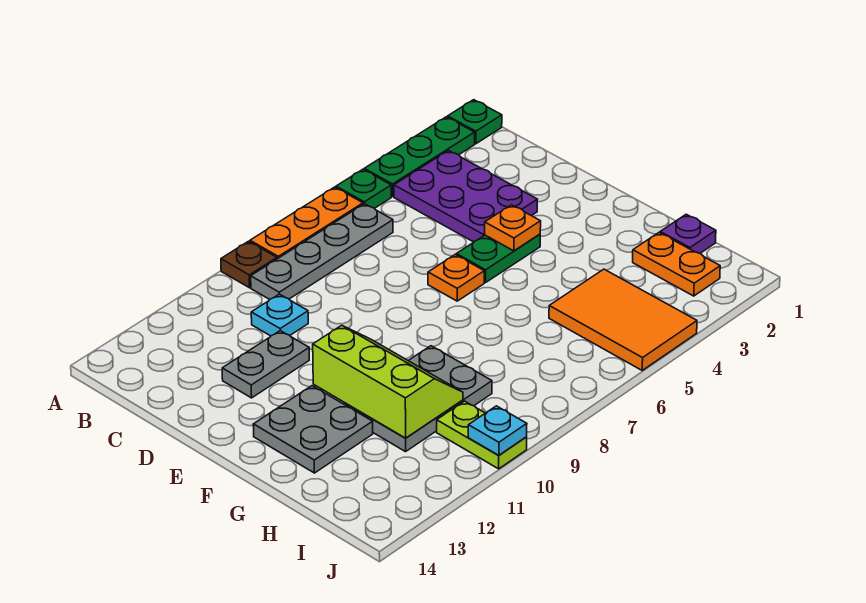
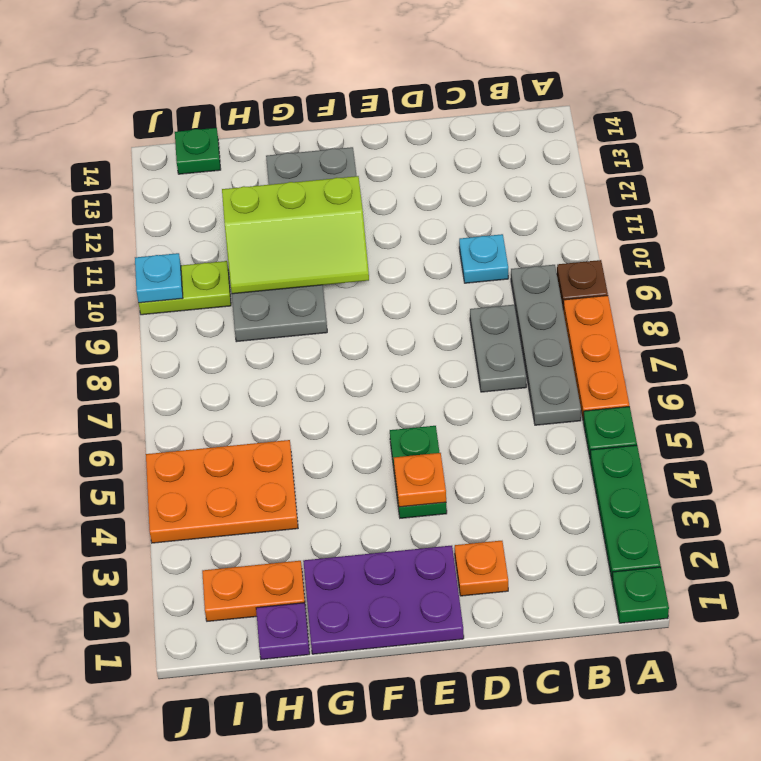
purple 2x3 plate [394,151,537,242] -> purple 2x3 plate moved to [303,546,464,654]
grey 1x2 plate [222,331,309,398] -> grey 1x2 plate moved to [470,305,526,392]
orange 1x1 plate [428,255,484,301] -> orange 1x1 plate moved to [455,541,508,596]
orange 2x3 tile [549,269,697,370] -> orange 2x3 plate [146,440,298,543]
none -> green 1x1 plate [175,128,221,174]

